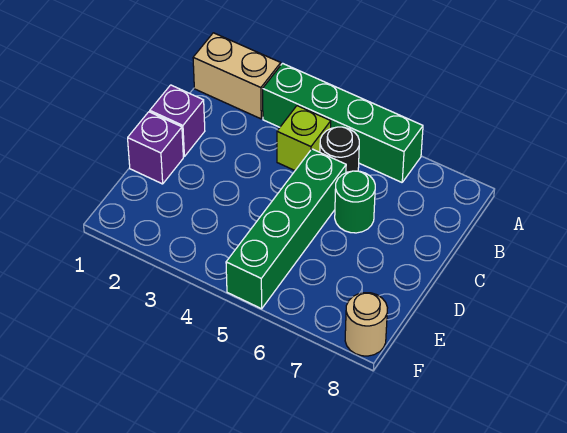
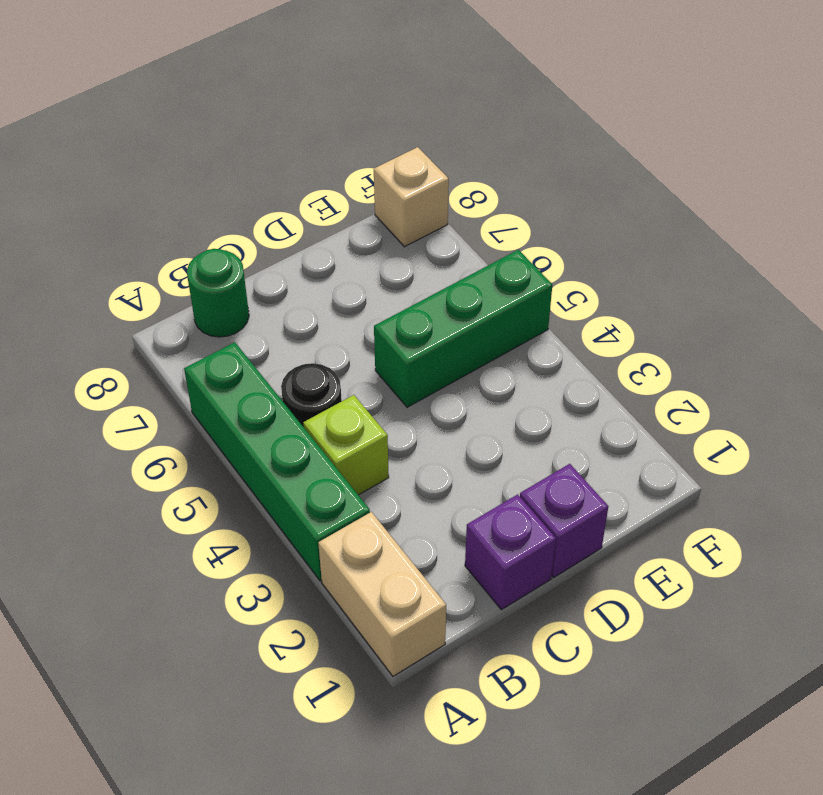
green 1x4 brick [226,149,346,309] -> green 1x3 brick [374,250,552,407]
green 1x1 round brick [335,171,375,233] -> green 1x1 round brick moved to [187,249,249,337]
tan 1x1 round brick [345,293,387,356] -> tan 1x1 brick [374,147,449,247]

